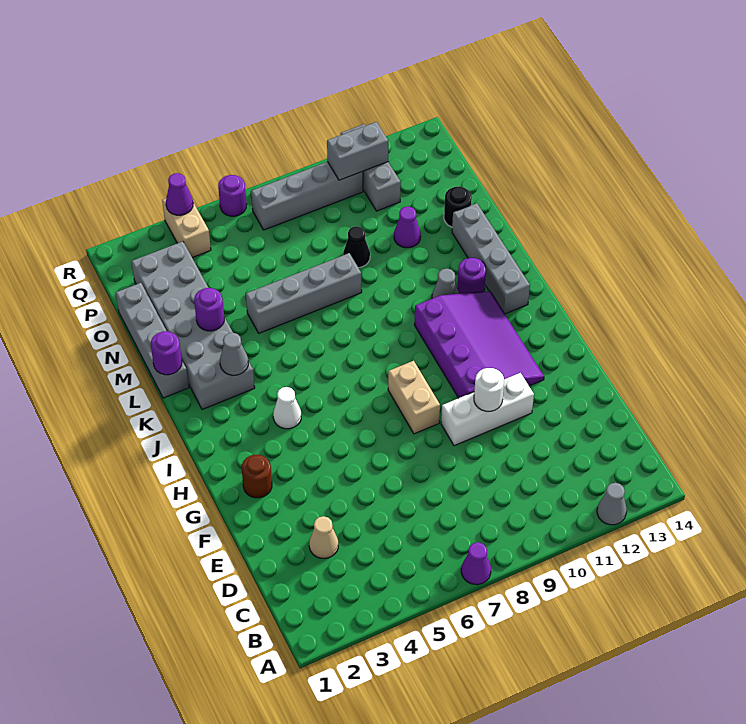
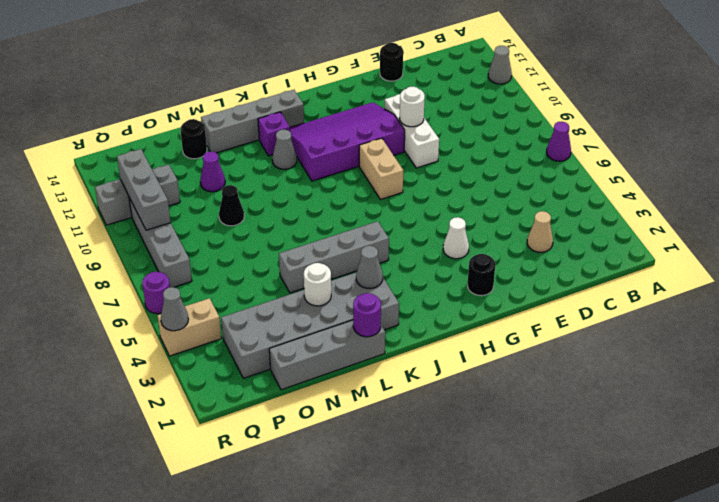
none -> black 1x1 round brick [380,43,403,81]
brown 1x1 round brick [242,455,272,498] -> black 1x1 round brick [468,254,495,296]
tan 1x2 brick [388,361,440,434] -> tan 1x2 brick turned to [359,138,403,199]
white 1x1 cone [273,387,301,429] -> white 1x1 cone moved to [443,217,469,259]
purple 1x1 round brick [458,258,486,294] -> purple 1x1 brick [258,112,290,156]
purple 1x1 round brick [194,288,224,331] -> white 1x1 round brick [304,263,331,306]
grey 1x4 brick [246,253,362,333] -> grey 1x4 brick turned to [279,221,389,293]
grey 1x2 brick [327,122,388,180] -> grey 1x3 brick [117,149,171,230]
purple 1x1 cone [166,173,193,215] -> grey 1x1 cone [161,287,188,331]

